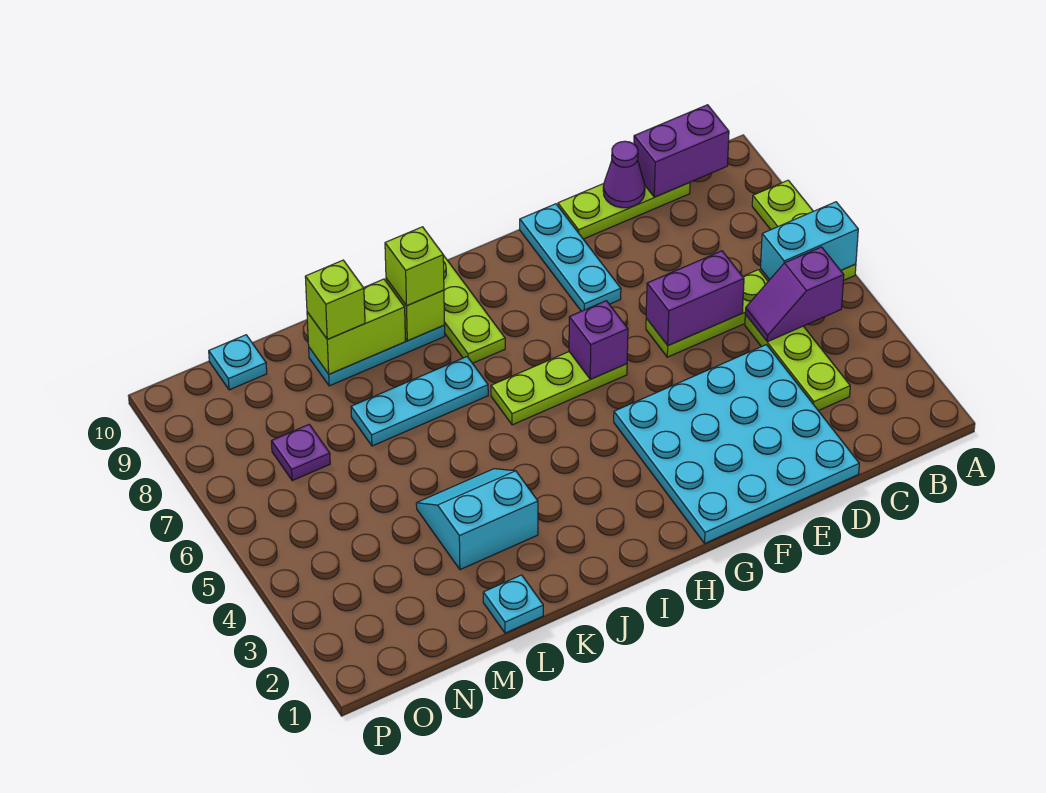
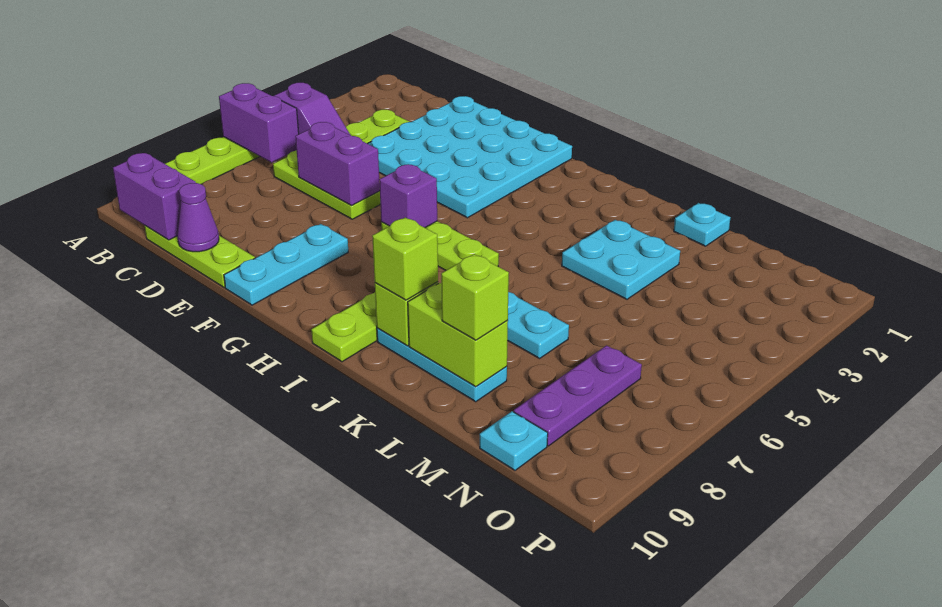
cyan 1x2 brick [761,202,858,280] -> purple 1x2 brick [219,83,299,162]
cyan 2x2 slope [416,469,538,570] -> cyan 2x2 plate [562,220,680,299]
purple 1x1 plate [271,424,330,481] -> purple 1x3 plate [514,345,642,446]

